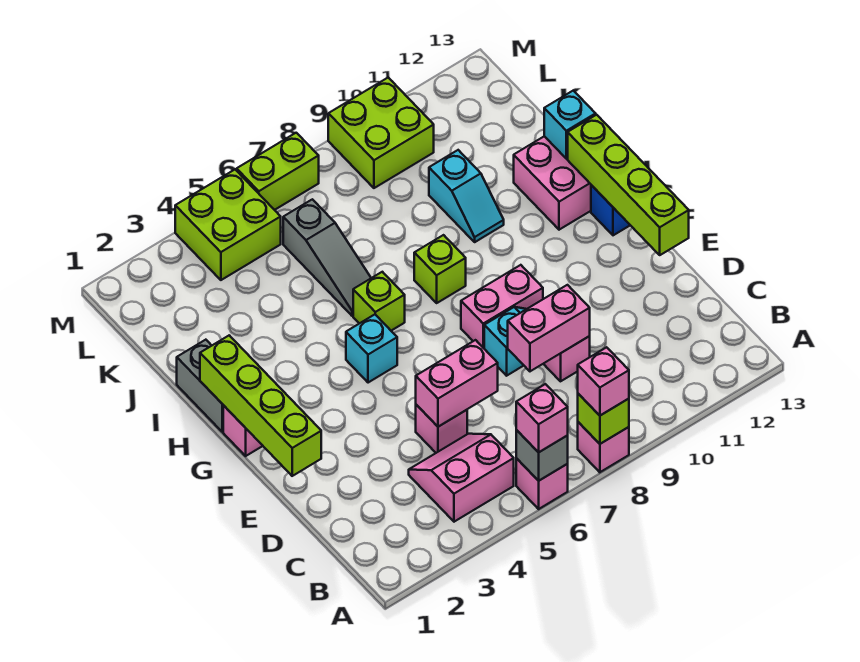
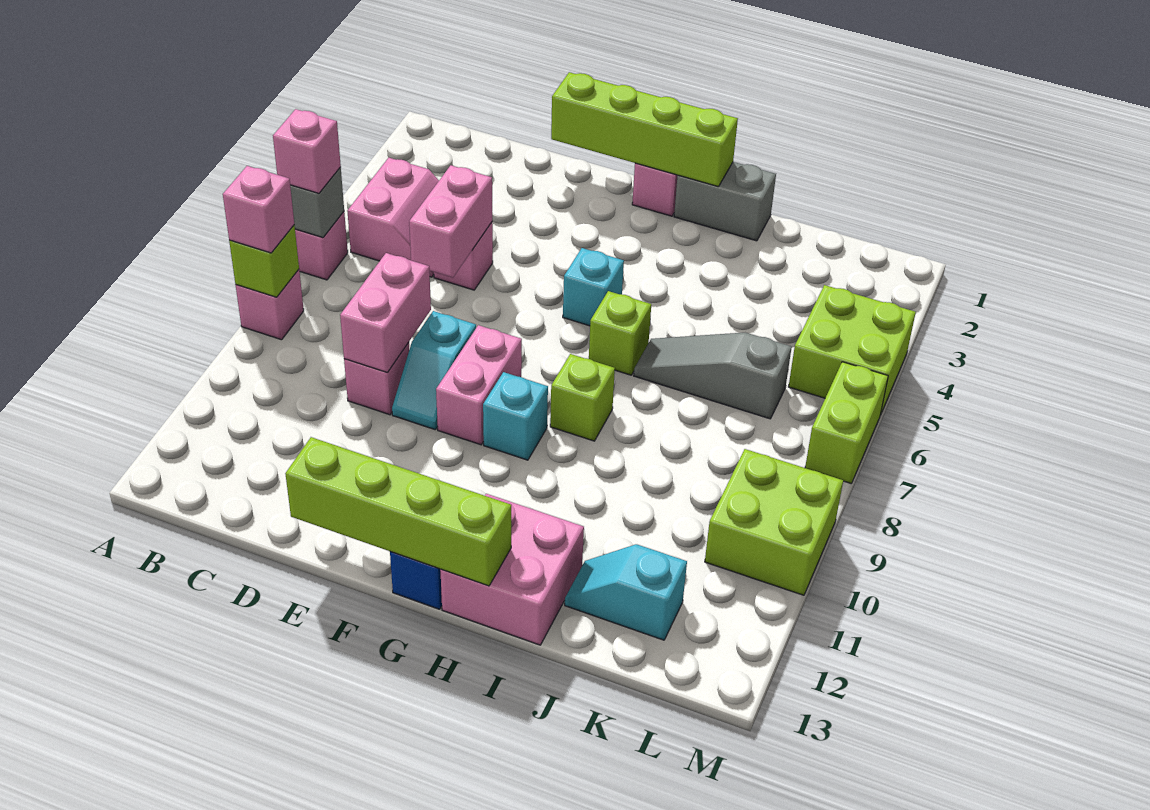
cyan 1x2 slope [429,150,504,242] -> cyan 1x2 slope moved to [565,544,687,640]
cyan 1x1 brick [544,91,596,159] -> cyan 1x1 brick moved to [483,372,548,460]

